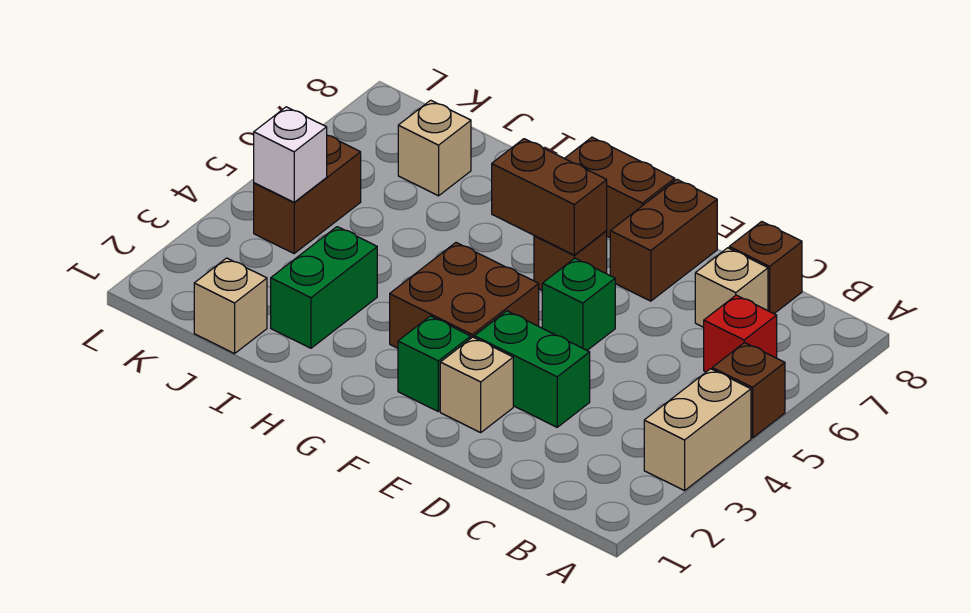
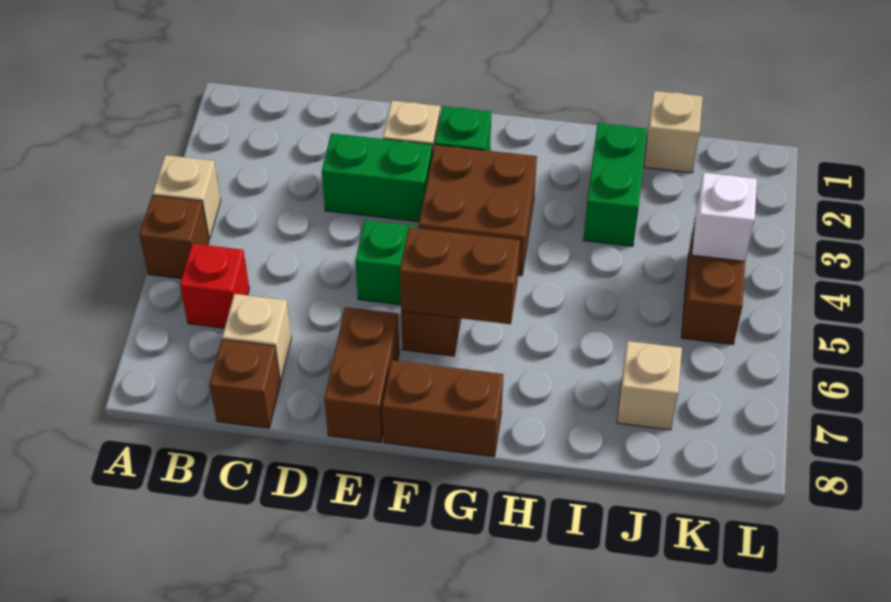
tan 1x2 brick [644,369,751,491] -> tan 1x1 brick [153,155,221,239]

